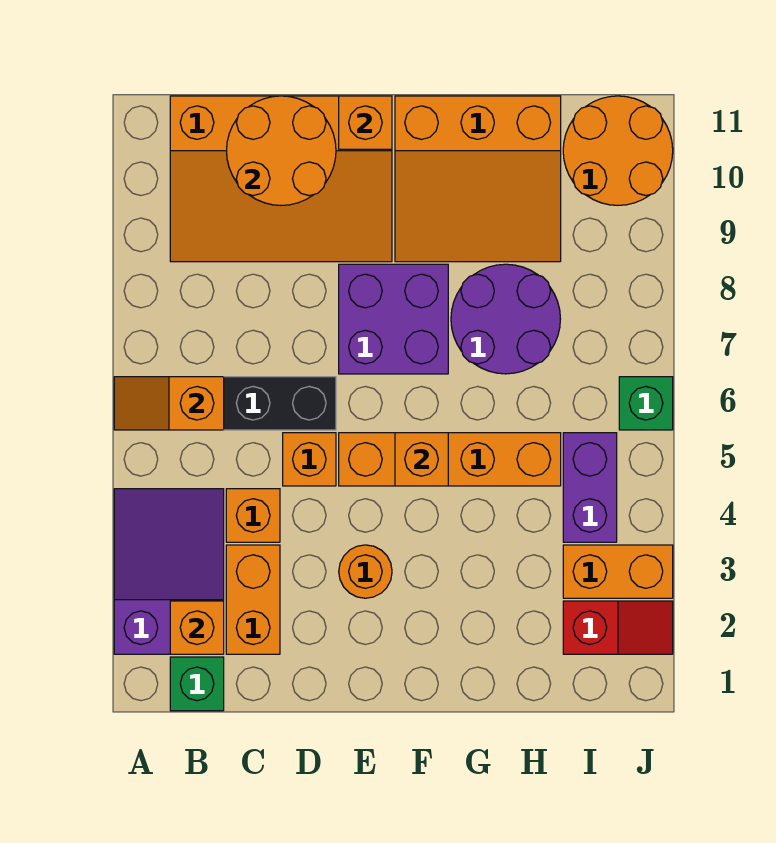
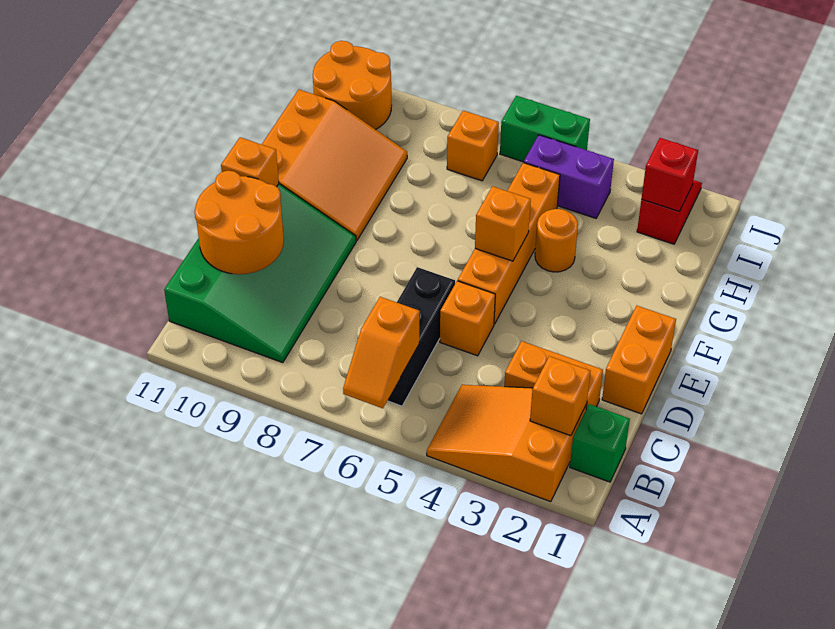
purple 2x3 slope [114,489,224,654] -> orange 2x3 slope [427,385,587,502]
orange 3x4 slope [170,96,392,262] -> green 3x4 slope [164,184,356,363]
orange 1x1 brick [226,489,280,542] -> orange 1x1 brick moved to [447,111,499,181]
orange 1x1 round brick [339,545,392,598] -> orange 1x1 round brick moved to [535,209,578,272]
purple 2x2 brick [339,264,448,374] -> none
purple 2x2 round brick [451,264,560,374] -> none
none -> red 1x1 brick [641,138,698,211]
orange 1x2 brick [563,545,673,598] -> orange 1x2 brick moved to [602,306,676,414]
green 1x1 brick [619,377,673,430] -> green 1x2 brick [500,96,590,162]

